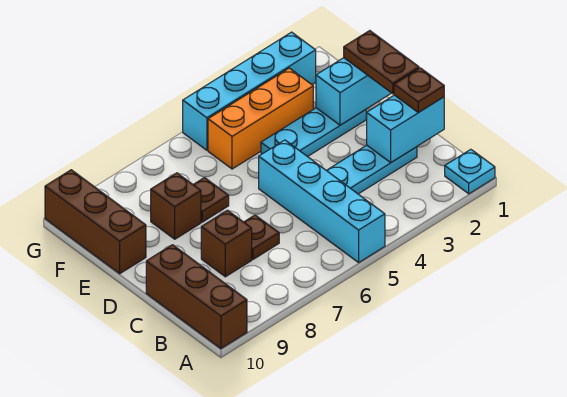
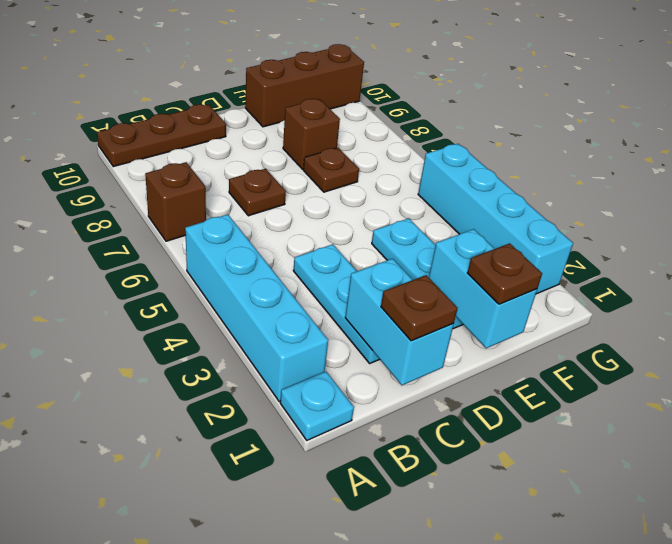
cyan 1x4 brick [259,140,385,262] -> cyan 1x4 brick turned to [185,214,328,402]
brown 1x3 brick [146,245,247,349] -> brown 1x3 plate [97,104,226,167]
brown 1x1 brick [201,210,252,277] -> brown 1x1 brick moved to [145,162,206,241]
brown 1x2 plate [344,31,419,94] -> brown 1x1 plate [467,243,542,304]
orange 1x3 brick [208,68,313,169] -> none

